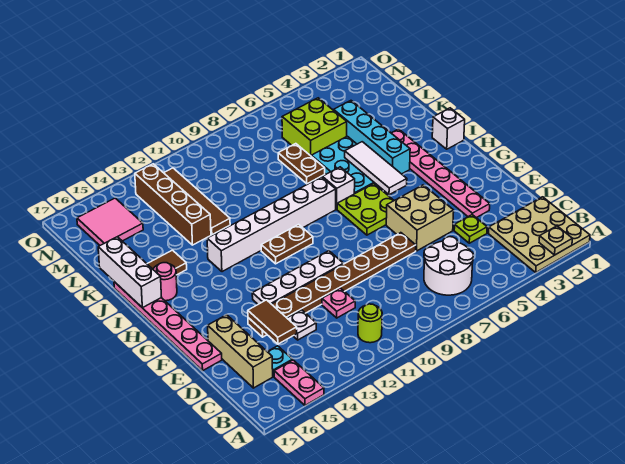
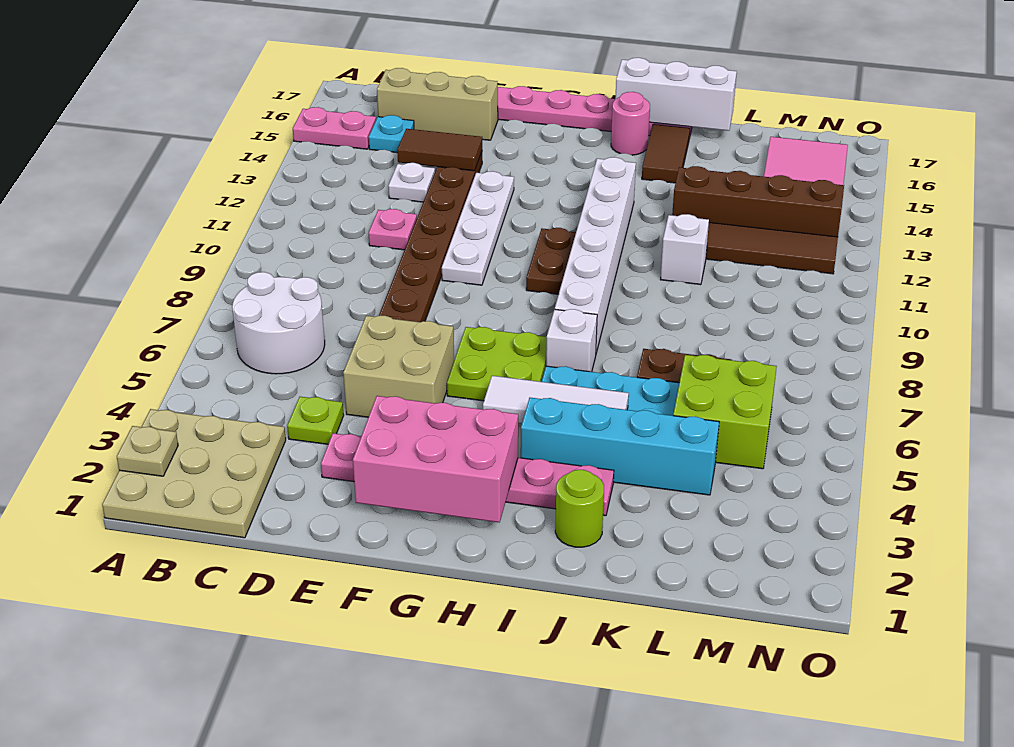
lime 1x1 round brick [358,304,382,343] -> lime 1x1 round brick moved to [555,470,604,547]
none -> pink 2x3 brick [353,396,518,522]
white 1x1 brick [432,108,465,149] -> white 1x1 brick moved to [660,214,709,285]

